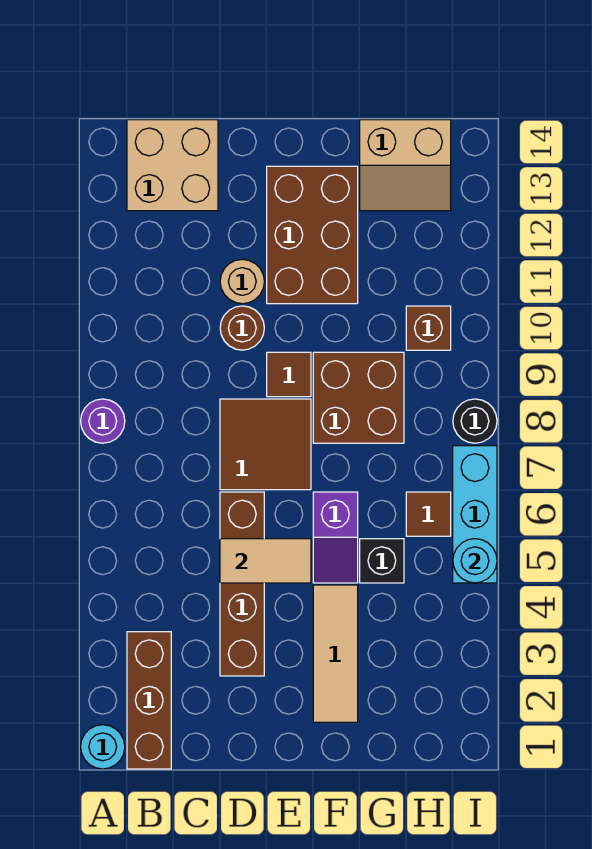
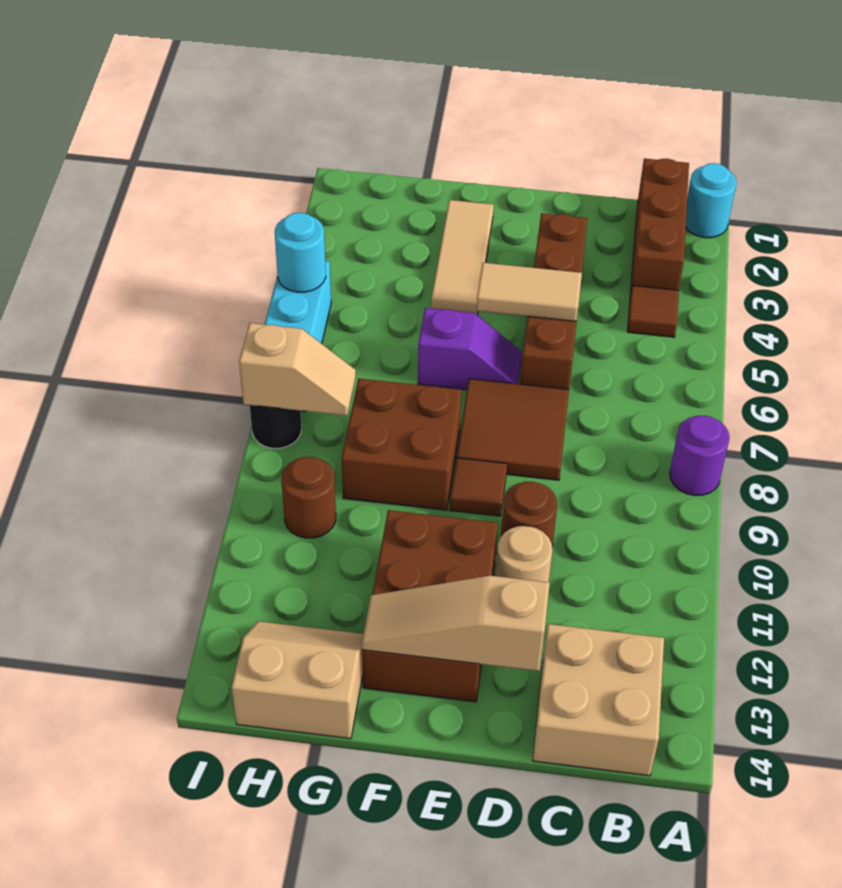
none -> tan 1x3 slope [362,576,550,671]
purple 1x2 slope [313,492,358,583] -> purple 1x2 slope turned to [418,308,522,390]
black 1x1 brick [360,539,404,583] -> none
brown 1x1 tile [406,492,451,536] -> brown 1x1 tile moved to [627,286,679,337]
none -> tan 1x2 slope [239,323,356,416]
brown 1x1 brick [406,306,451,350] -> brown 1x1 round brick [281,457,336,538]

